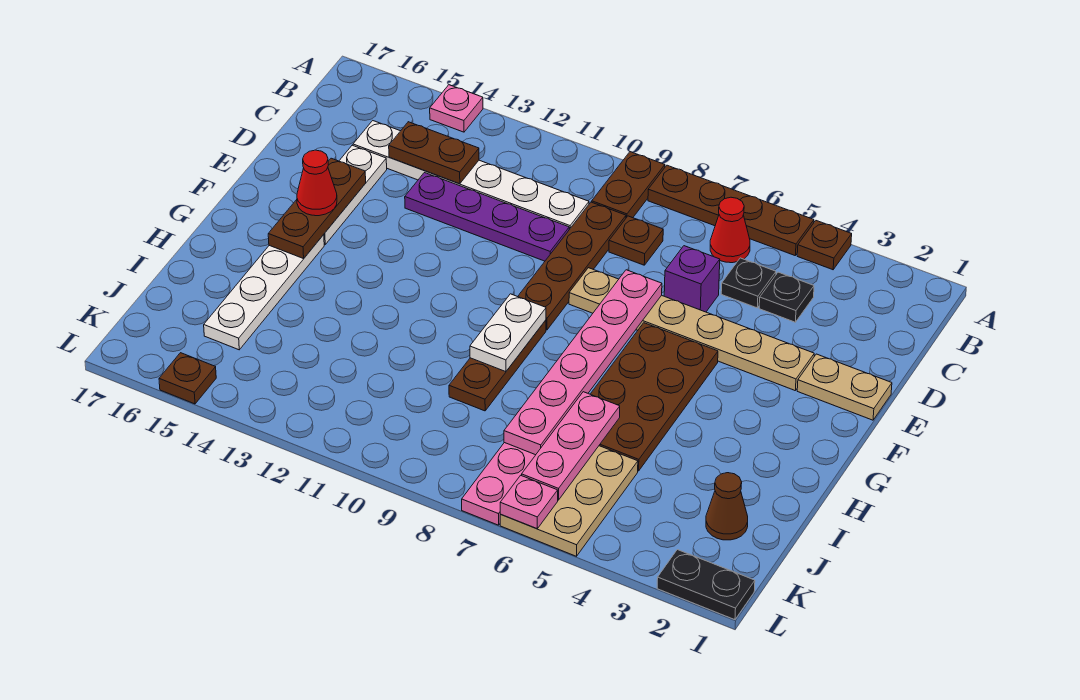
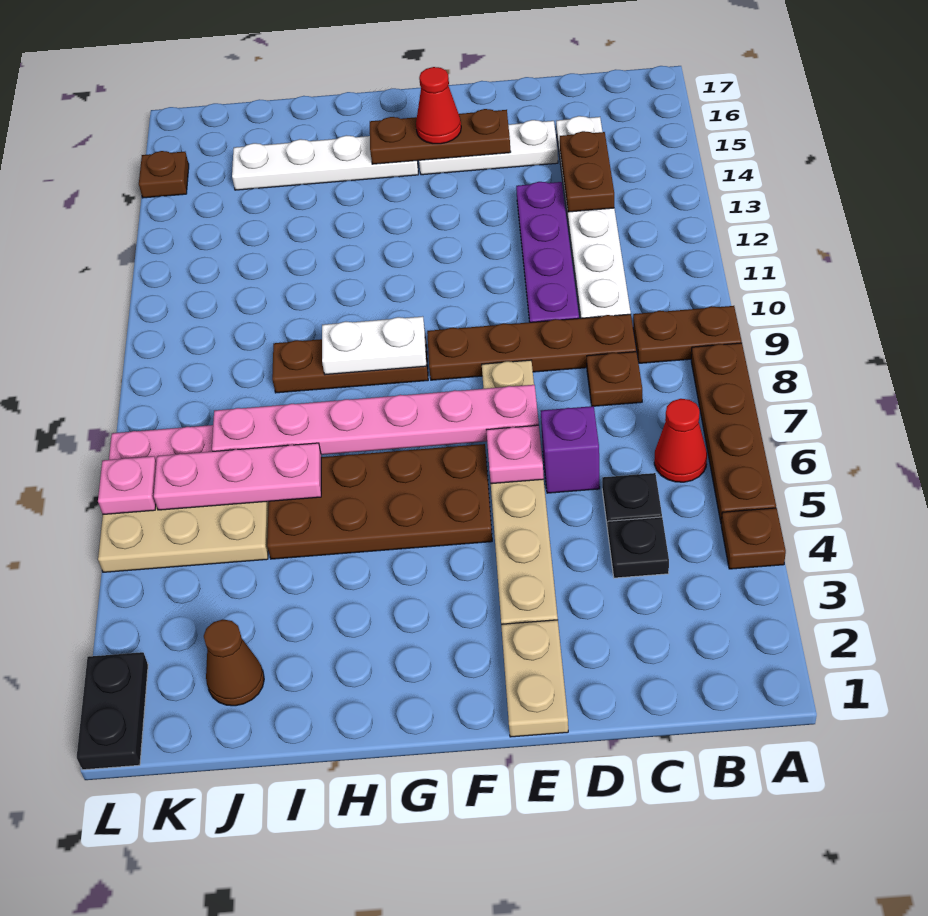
pink 1x1 plate [430,85,483,132] -> pink 1x1 plate moved to [486,425,544,484]

